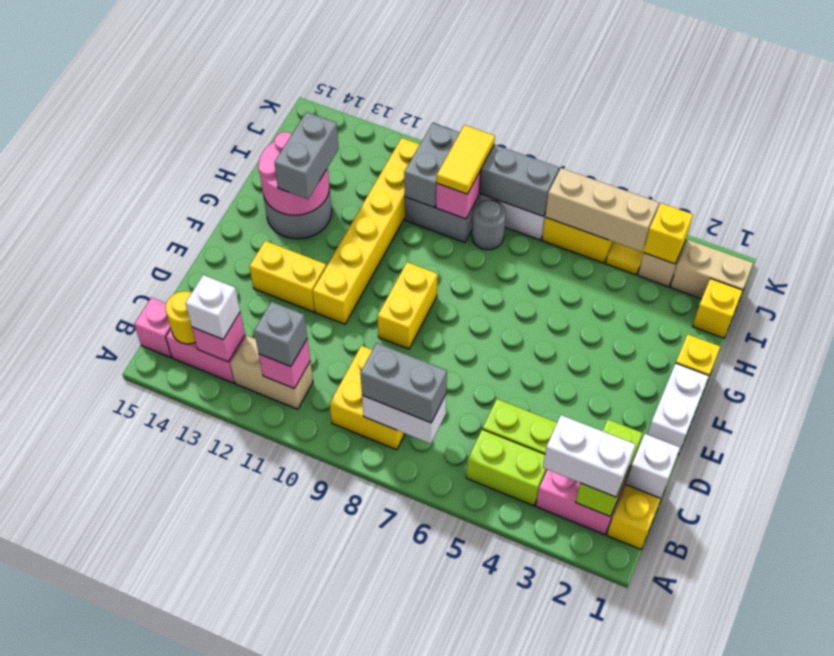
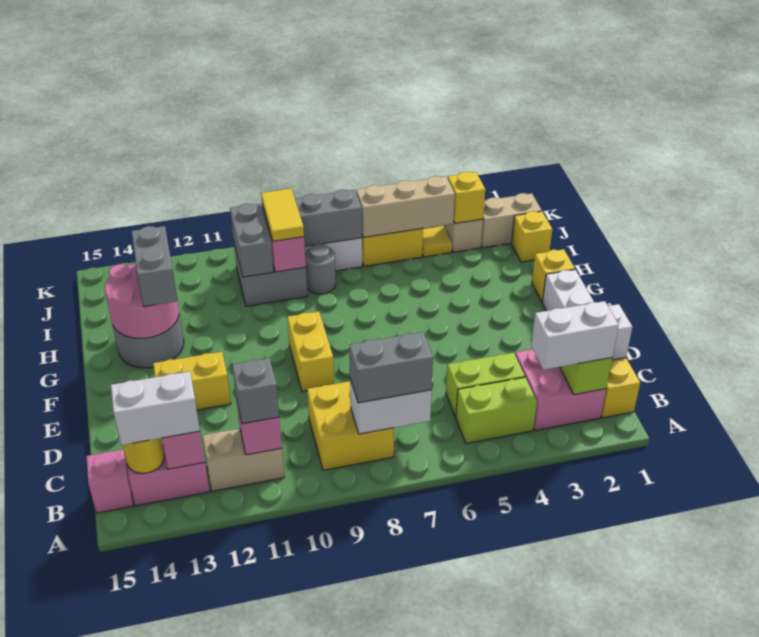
white 1x1 brick [185,275,240,339] -> white 1x2 brick [111,371,200,445]
yellow 1x6 brick [313,138,420,324] -> none

